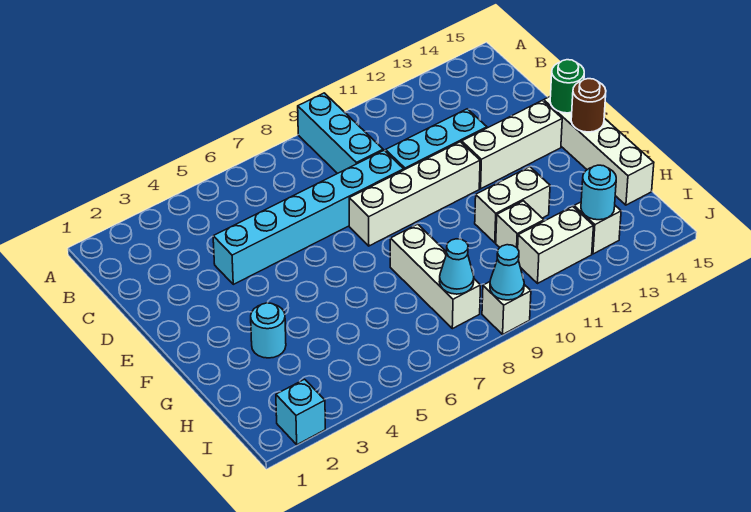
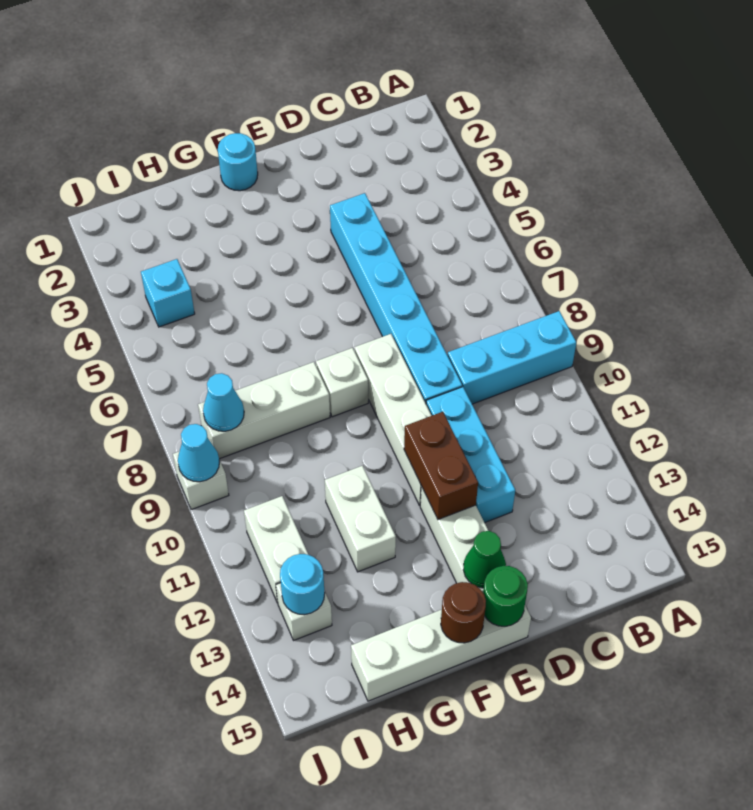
none -> brown 1x2 brick [404,412,478,519]
none -> green 1x1 cone [463,531,506,588]
cyan 1x1 round brick [251,303,286,358] -> cyan 1x1 round brick moved to [218,133,258,191]
white 1x1 brick [496,201,544,248] -> white 1x1 brick moved to [316,348,368,417]
cyan 1x1 brick [276,379,325,445] -> cyan 1x1 brick moved to [141,259,195,327]

